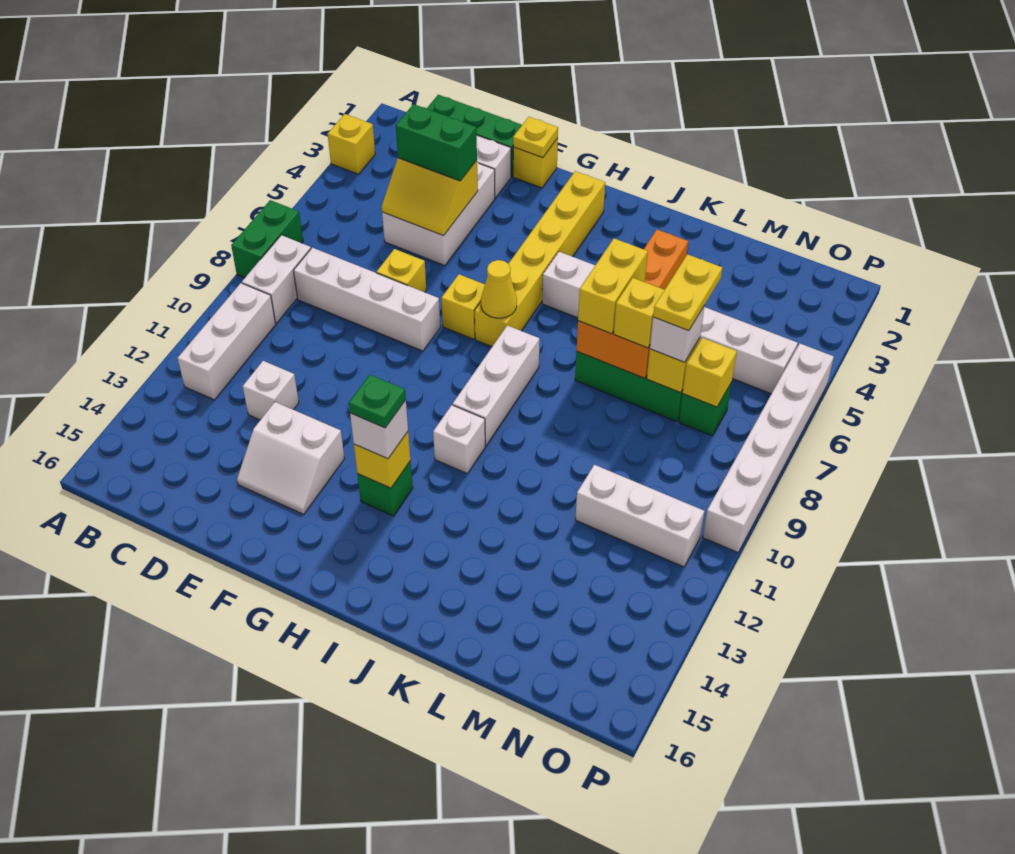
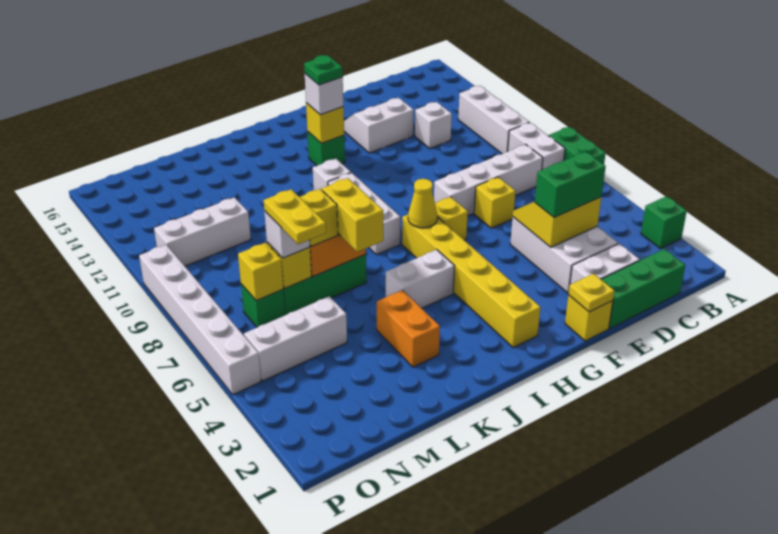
yellow 1x1 brick [328,114,375,174] -> green 1x1 brick [641,196,687,249]

